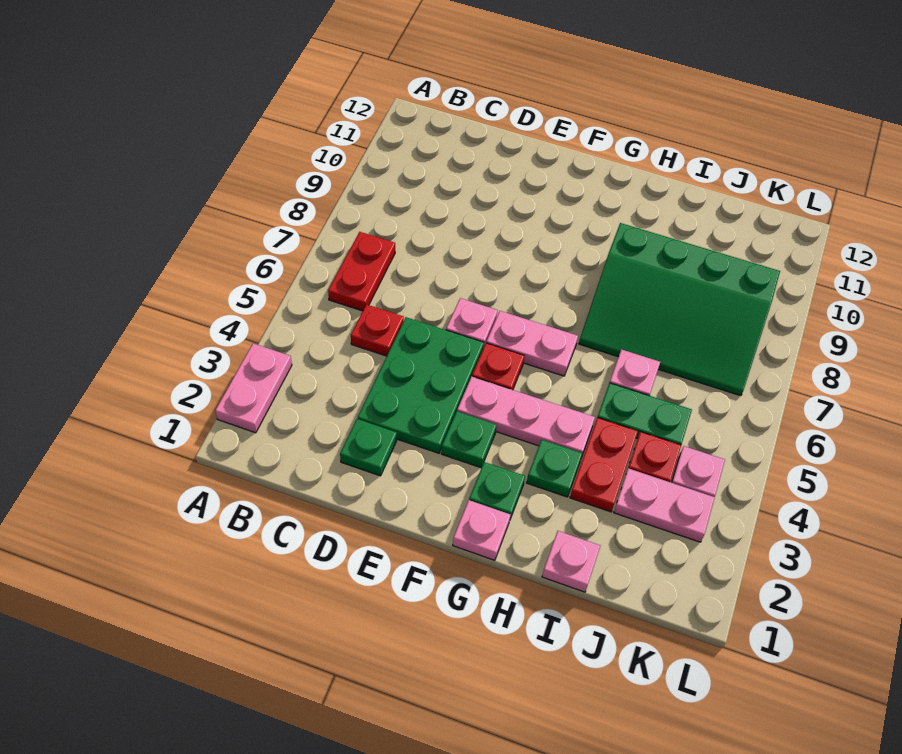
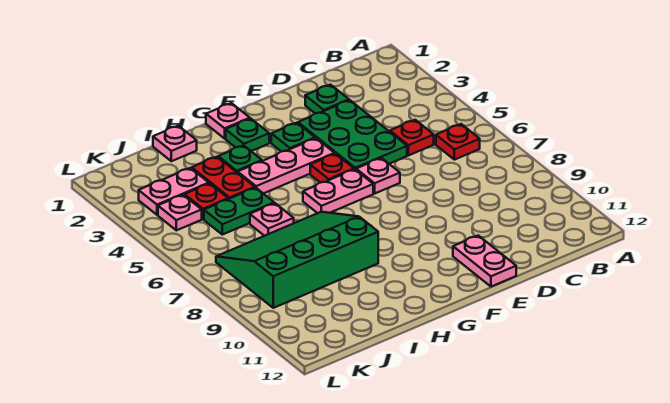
pink 1x2 plate [215,344,292,433] -> pink 1x2 plate moved to [453,236,516,287]
red 1x2 plate [328,232,395,311] -> red 1x1 plate [436,124,480,160]

